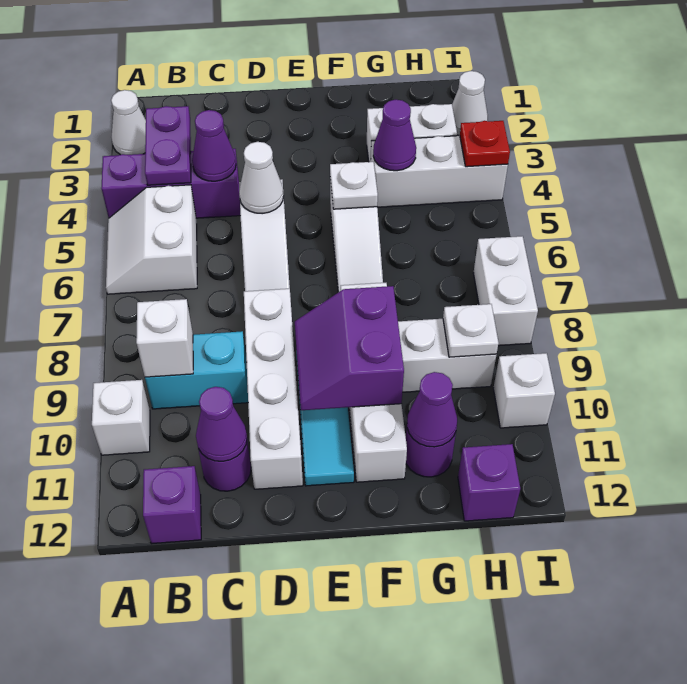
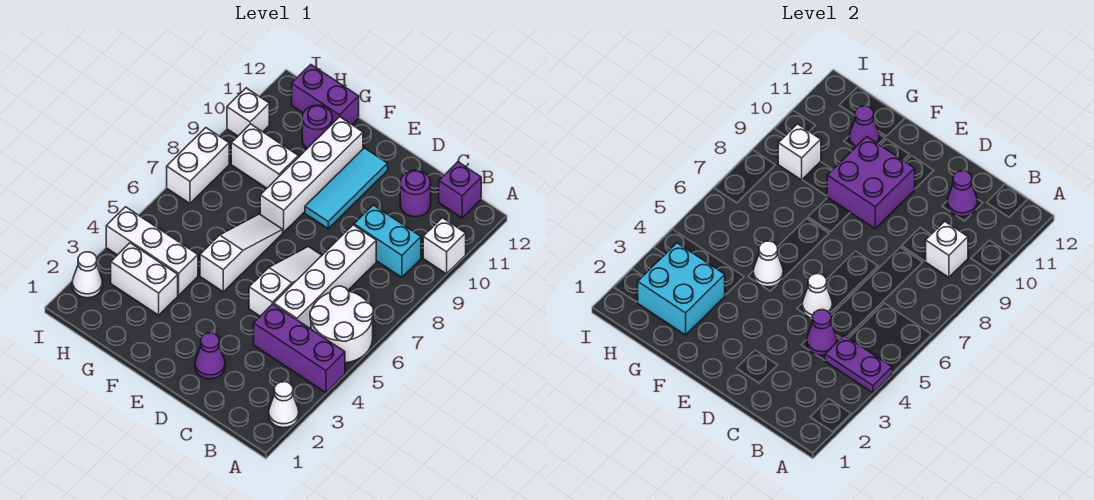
white 2x2 slope [106,185,197,294] -> white 2x2 round brick [310,286,373,363]
purple 1x2 plate [145,106,191,185] -> purple 1x2 plate turned to [825,335,892,393]
white 1x4 brick [244,289,303,489] -> white 1x4 brick moved to [274,225,376,328]
purple 2x2 slope [295,286,404,410] -> purple 2x2 brick [827,137,915,229]
white 1x1 plate [330,162,378,209] -> white 1x1 cone [753,241,783,287]
none -> cyan 2x2 brick [638,243,725,335]
purple 1x1 cone [373,100,416,171] -> purple 1x1 cone moved to [195,333,225,379]
white 1x1 plate [443,304,499,357] -> white 1x1 brick [778,124,821,180]
purple 1x1 brick [458,444,520,521] -> purple 1x2 brick [292,65,359,124]
red 1x1 plate [460,121,510,167] -> none

